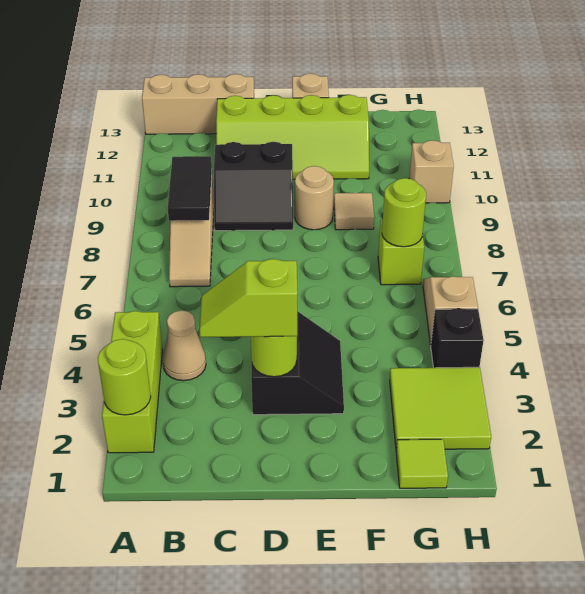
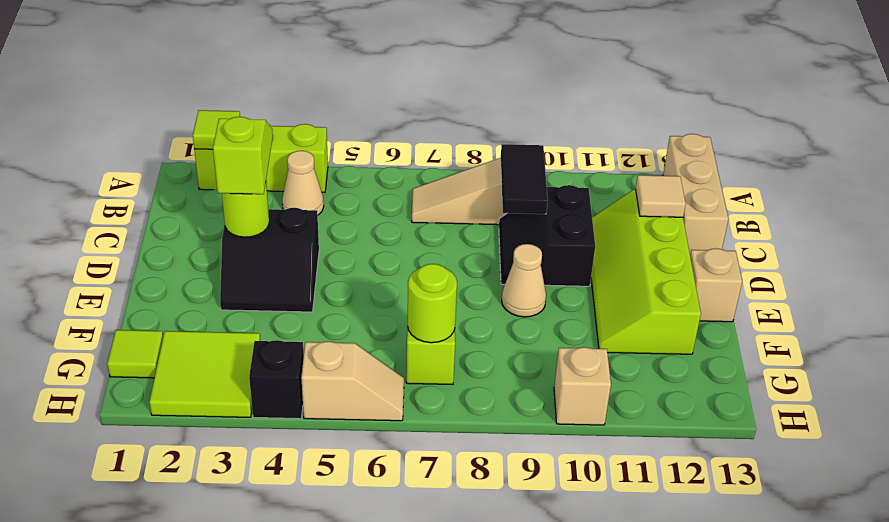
lime 1x1 round brick [98,339,151,415] -> lime 1x1 tile [193,110,240,149]
black 1x2 tile [168,156,212,221] -> black 1x2 tile turned to [501,144,548,214]
tan 1x1 round brick [295,166,334,230] -> tan 1x1 cone [502,244,546,317]
tan 1x1 tile [334,193,374,230] -> tan 1x1 tile moved to [636,175,686,217]

